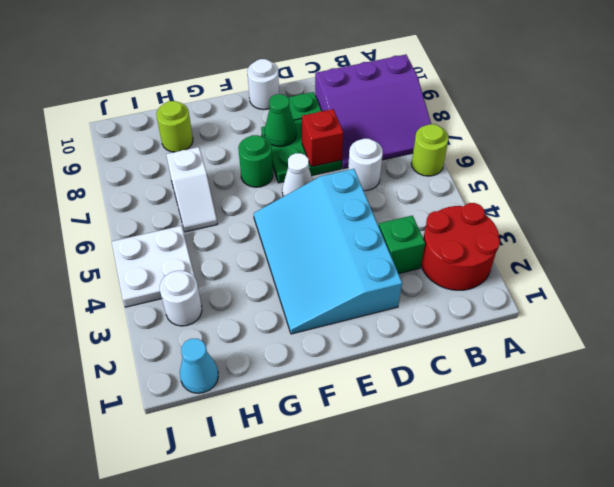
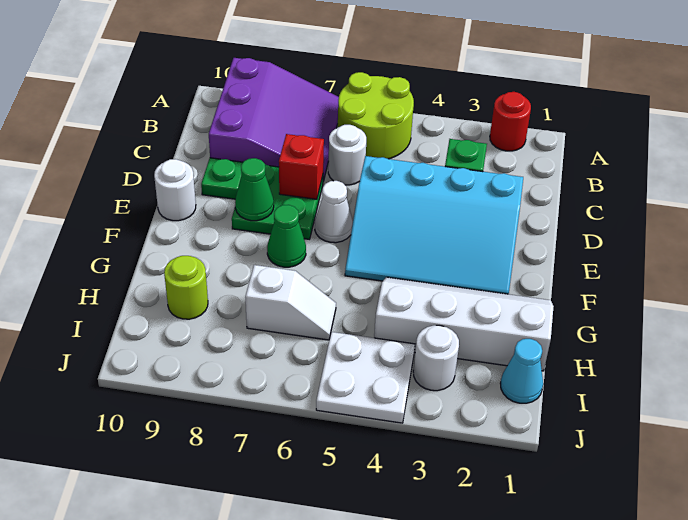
red 2x2 round brick [421,203,500,290] -> red 1x1 round brick [490,92,531,151]
lime 1x1 round brick [411,124,449,176] -> lime 2x2 round brick [338,72,414,159]
green 1x1 round brick [238,135,273,187] -> green 1x1 cone [267,205,306,267]
none -> white 2x4 slope [374,277,554,371]

